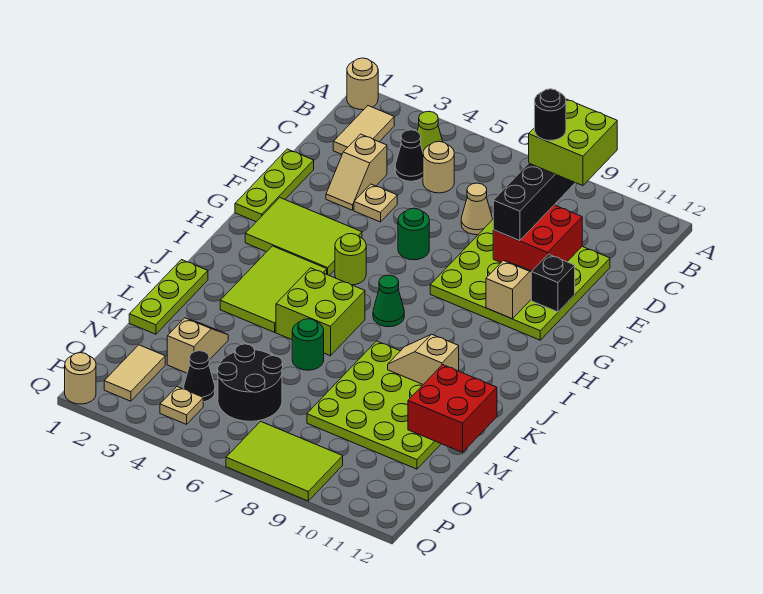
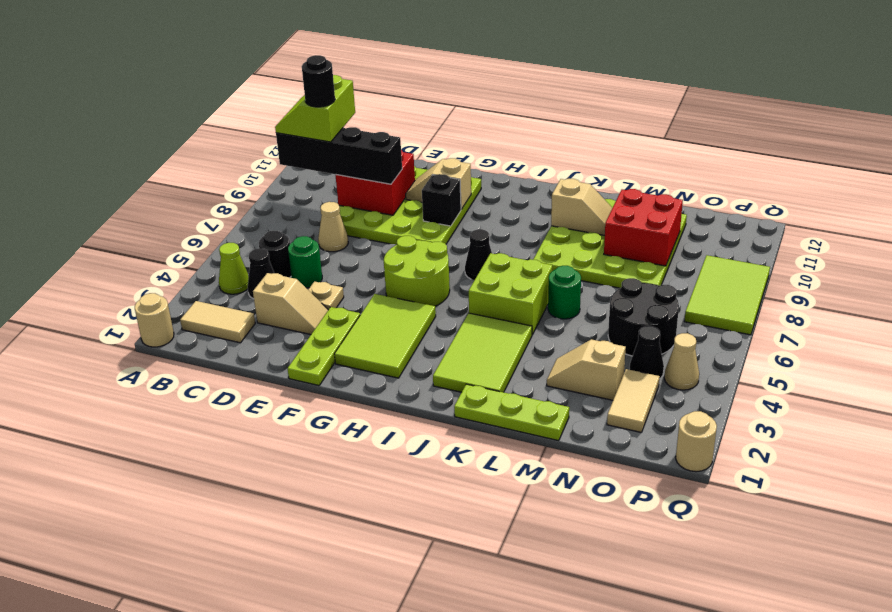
lime 2x2 brick [529,99,617,186] -> lime 2x2 slope [275,75,355,142]
tan 1x1 round brick [423,142,454,193] -> black 1x1 round brick [259,231,291,277]
lime 1x3 plate [235,149,314,222] -> lime 1x3 plate turned to [288,307,360,385]
green 1x1 round brick [398,208,429,260] -> green 1x1 round brick moved to [288,236,322,288]
black 1x1 brick [531,254,575,312] -> black 1x1 brick moved to [422,174,461,226]
lime 1x1 round brick [335,234,366,285] -> lime 2x2 round brick [384,236,450,306]
lime 2x3 tile [220,246,327,332] -> lime 2x3 tile turned to [433,313,532,392]
green 1x1 cone [373,275,404,327] -> black 1x1 cone [465,229,492,280]
tan 1x2 slope [388,334,459,384] -> tan 1x2 slope turned to [551,179,612,235]
red 2x2 brick [408,365,497,452] -> red 2x2 brick moved to [604,189,683,266]
tan 1x2 tile [104,345,165,401] -> tan 1x2 tile turned to [607,369,660,432]
tan 1x1 plate [160,387,203,424] -> tan 1x1 cone [664,333,699,390]

